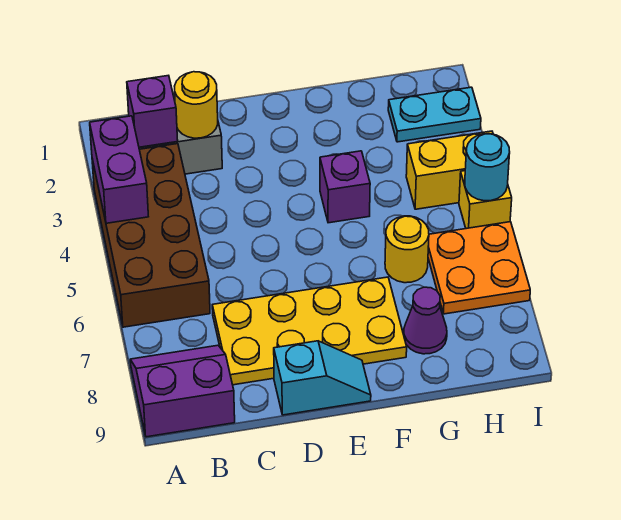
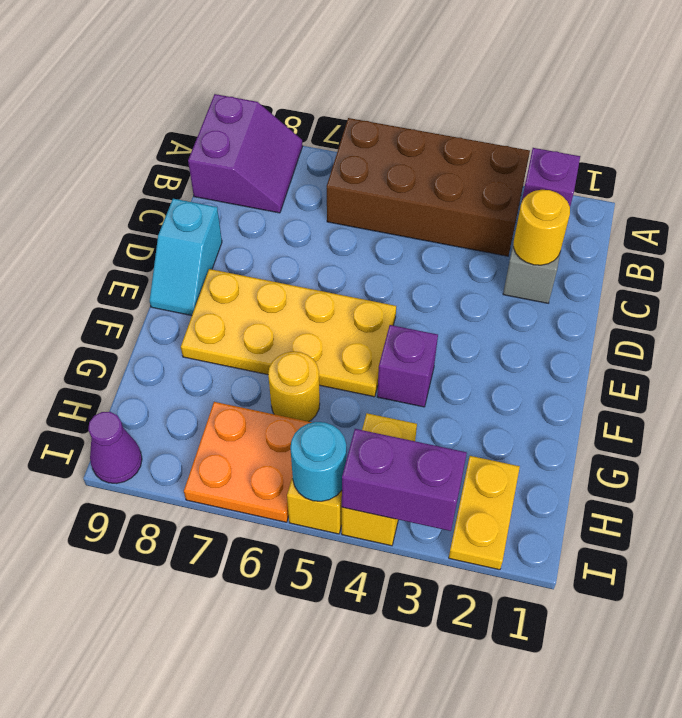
purple 1x2 brick [90,116,148,223] -> purple 1x2 brick moved to [342,429,467,531]
yellow 2x4 plate [212,277,407,385] -> yellow 2x4 plate turned to [181,269,396,397]
purple 1x1 cone [404,287,447,354] -> purple 1x1 cone moved to [88,412,142,483]
cyan 1x2 plate [388,87,481,142] -> yellow 1x2 plate [449,456,520,570]

